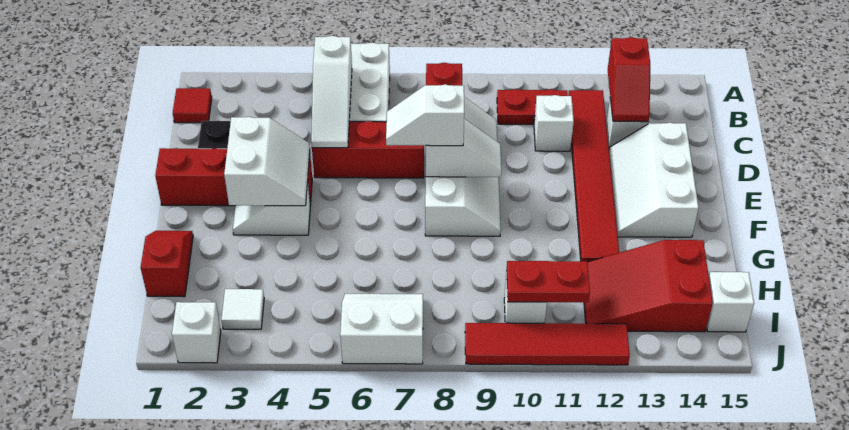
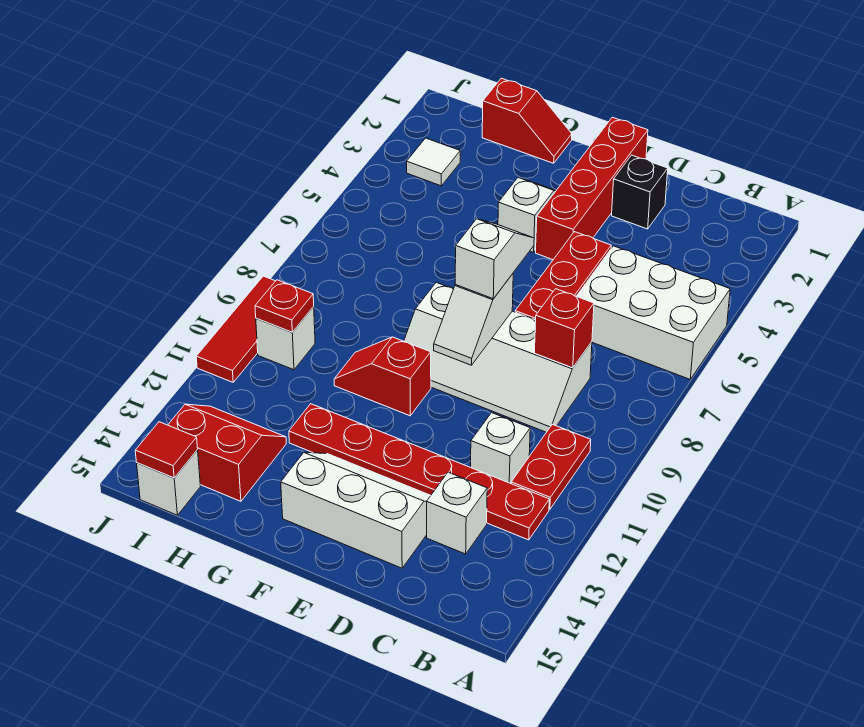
red 1x1 tile [173,88,212,123] -> red 1x1 tile moved to [135,422,198,478]
white 1x3 slope [311,36,352,148] -> none
red 1x6 tile [568,90,619,262] -> red 1x6 plate [289,404,549,540]
red 1x2 slope [608,37,650,122] -> red 1x2 slope moved to [334,337,431,416]
white 2x2 slope [224,117,310,206] -> none
red 2x3 slope [584,240,713,332] -> red 2x2 slope [168,404,286,501]
white 2x2 slope [340,294,423,364] -> none
red 1x2 plate [506,261,590,302] -> red 1x1 plate [255,280,314,332]
white 1x1 brick [172,302,221,363] -> none
red 1x4 tile [465,323,630,365] -> red 1x3 tile [196,276,275,382]

